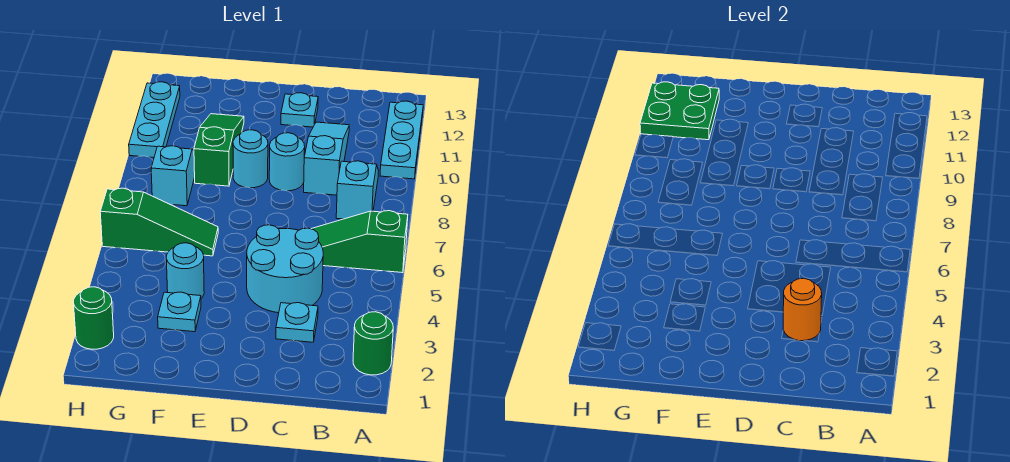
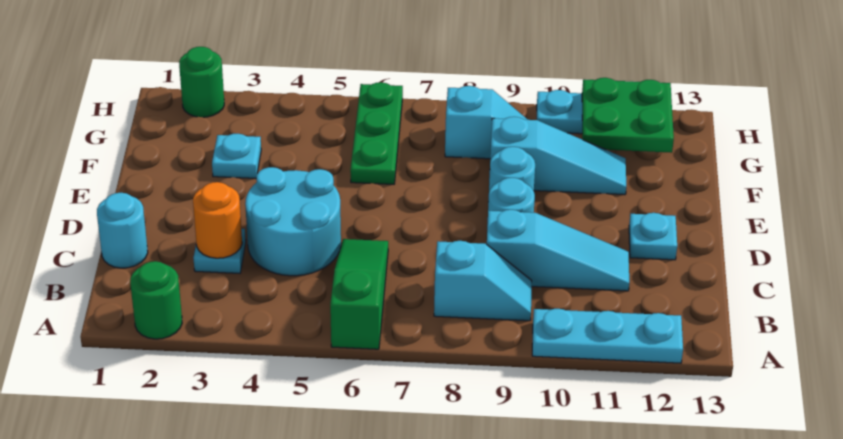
cyan 1x1 round brick [166,243,204,298] -> cyan 1x1 round brick moved to [97,193,148,268]
green 1x3 slope [100,188,218,256] -> green 1x3 plate [350,82,403,184]
green 1x3 slope [194,114,244,186] -> cyan 1x3 slope [490,117,626,195]

